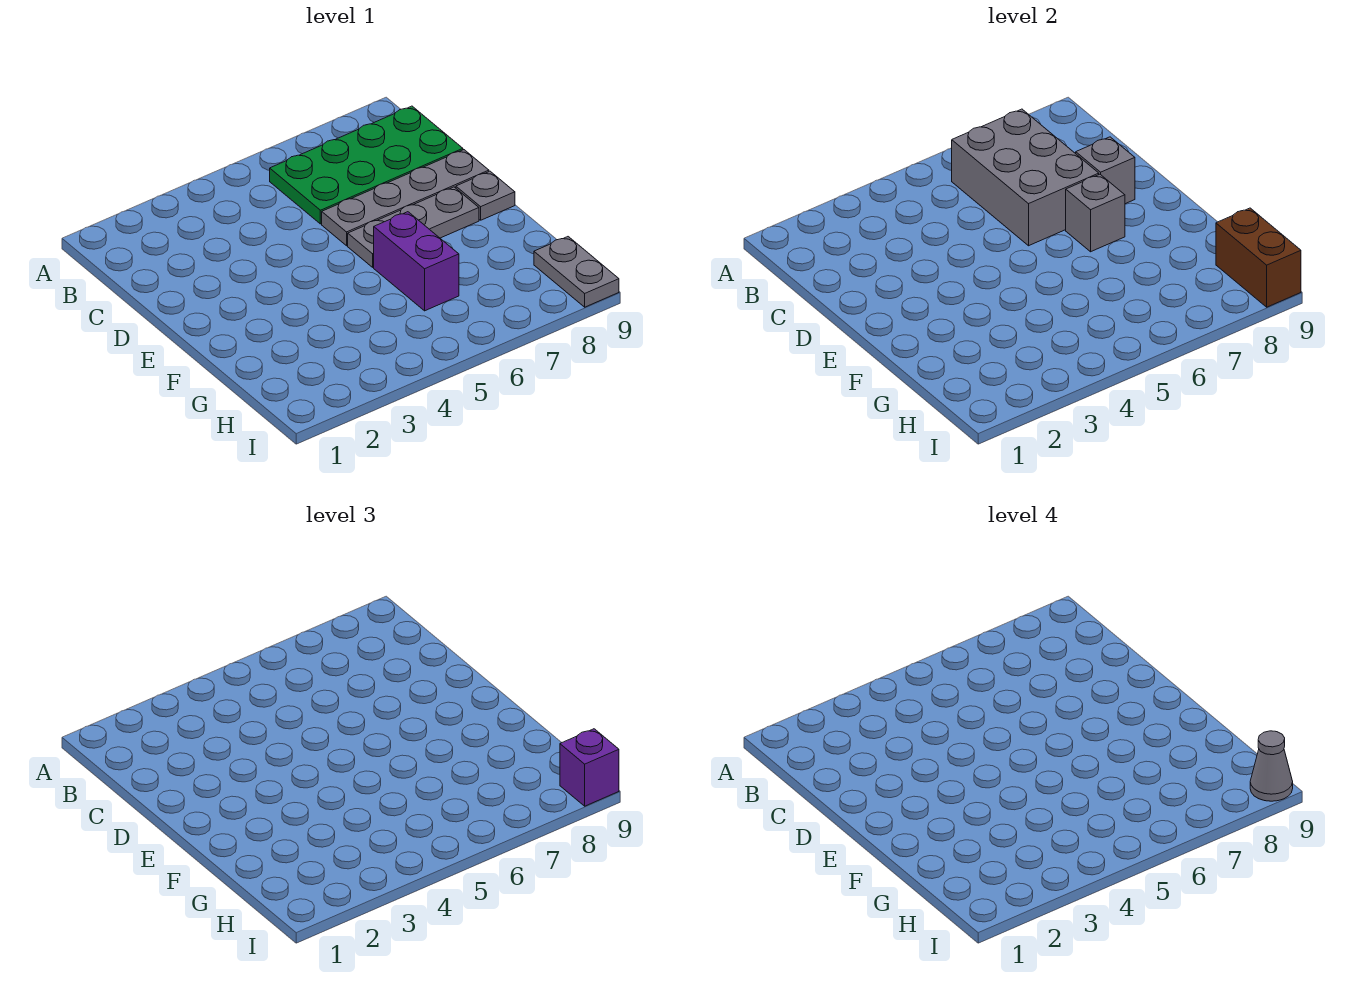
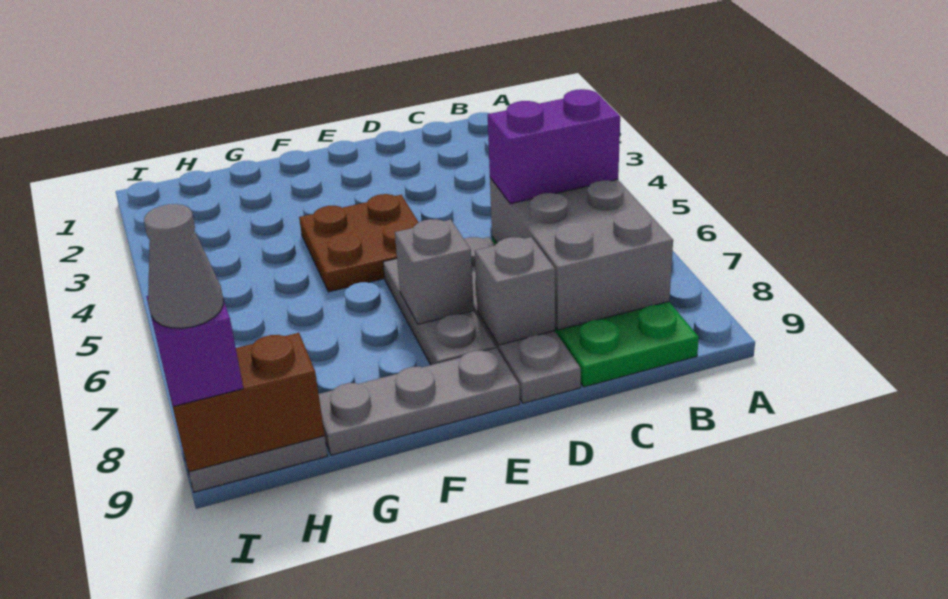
grey 2x3 brick [952,109,1099,246] -> grey 2x3 brick turned to [490,178,673,330]
none -> brown 2x2 plate [299,194,419,292]
grey 1x1 plate [456,171,515,220] -> grey 1x3 plate [319,348,520,455]
purple 1x2 brick [374,212,459,311] -> purple 1x2 brick moved to [488,89,620,204]

